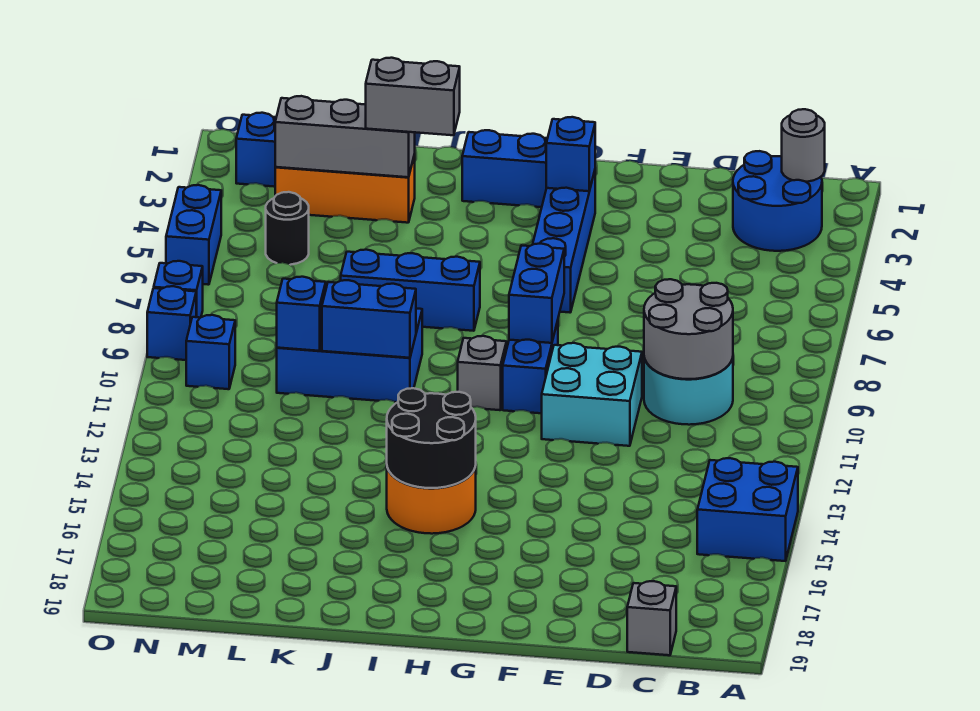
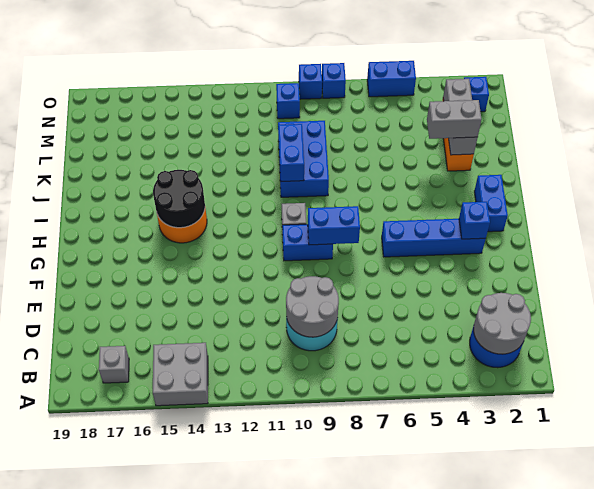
blue 2x2 brick [697,458,798,561] -> grey 2x2 brick [153,343,208,406]
grey 1x1 round brick [782,109,825,182] -> grey 2x2 round brick [473,293,531,354]
grey 1x1 brick [627,581,676,655] -> grey 1x1 brick moved to [99,346,129,383]
cyan 2x2 brick [542,343,642,446] -> none
blue 1x3 brick [341,250,480,331] -> none
grey 1x2 brick [366,58,460,135] -> grey 1x2 brick turned to [427,100,482,139]
blue 1x1 brick [277,277,326,351] -> none
black 1x1 round brick [266,192,309,265] -> none

